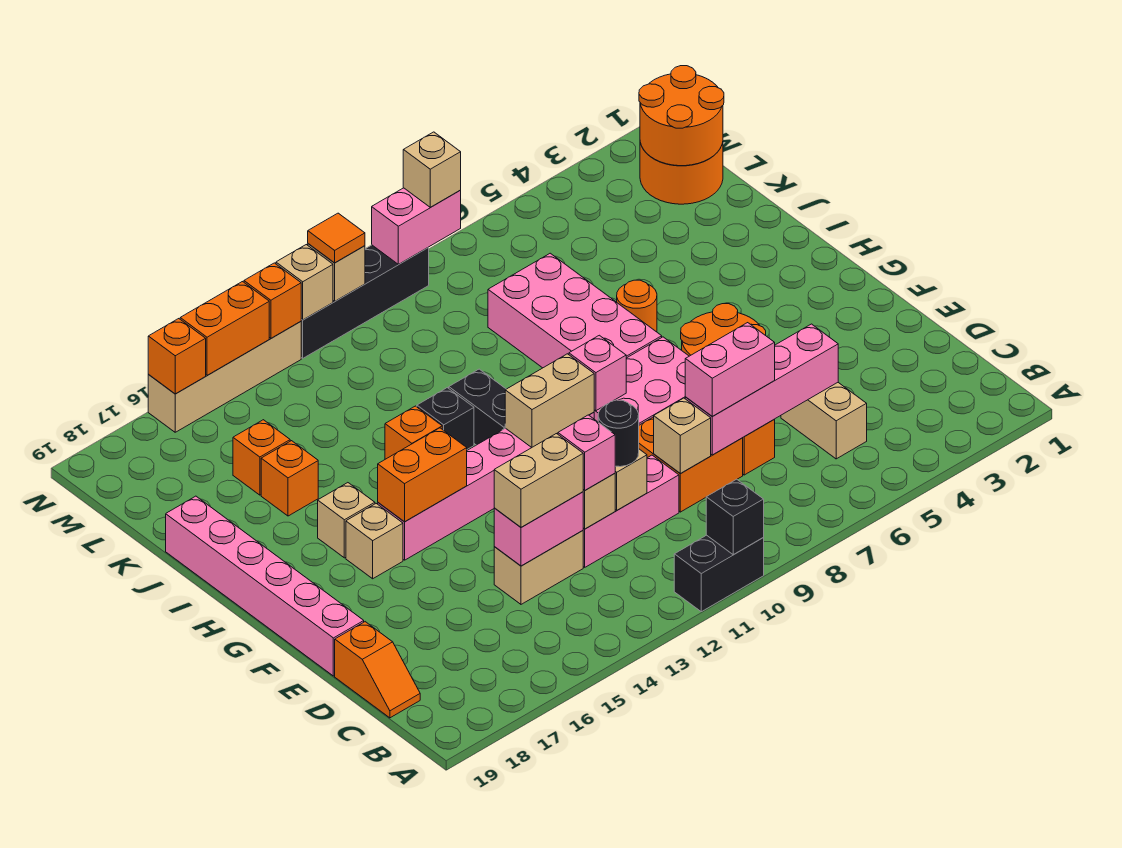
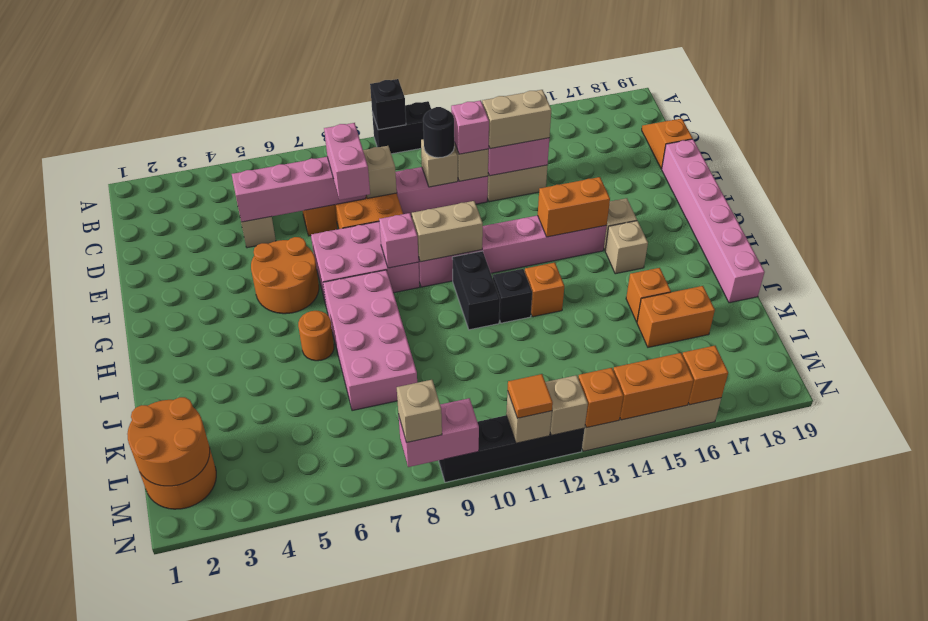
pink 1x2 brick [685,323,775,416] -> pink 1x2 brick turned to [324,123,370,200]
orange 1x1 brick [233,420,290,495] -> orange 1x2 brick [637,286,715,347]

